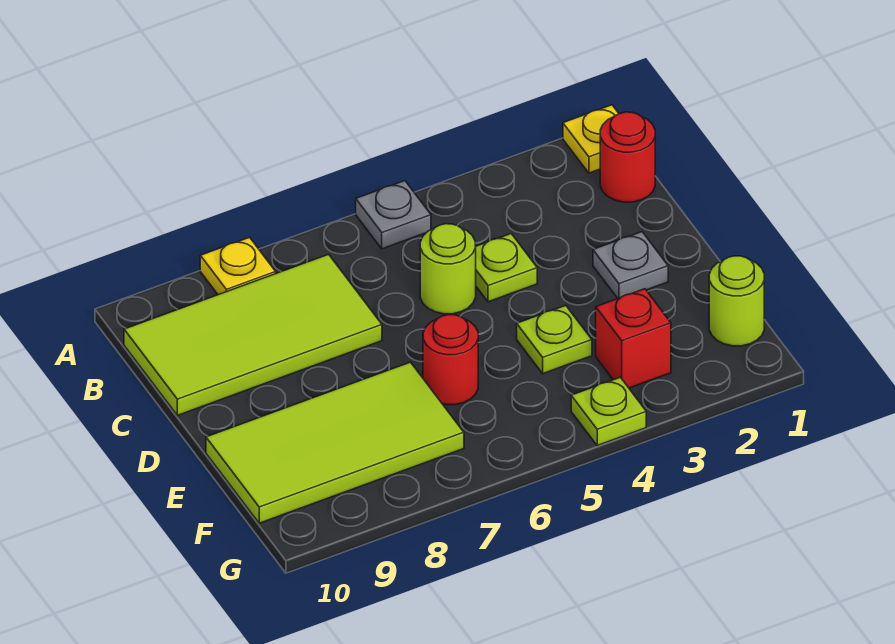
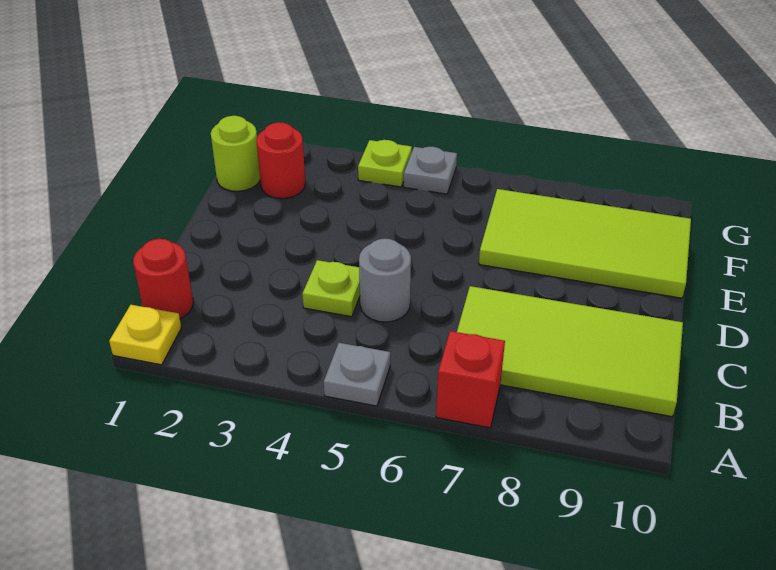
yellow 1x1 plate [200,237,276,295] -> none
lime 1x1 round brick [420,224,476,314] -> grey 1x1 round brick [359,239,411,322]
grey 1x1 plate [593,232,668,298] -> grey 1x1 plate moved to [404,147,457,194]
lime 1x1 plate [517,305,592,374] -> none
red 1x1 round brick [423,315,478,405] -> red 1x1 round brick moved to [256,122,305,199]
red 1x1 brick [596,289,671,388] -> red 1x1 brick moved to [436,331,505,428]

